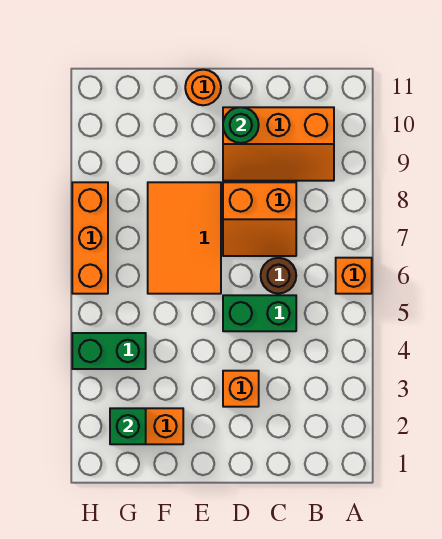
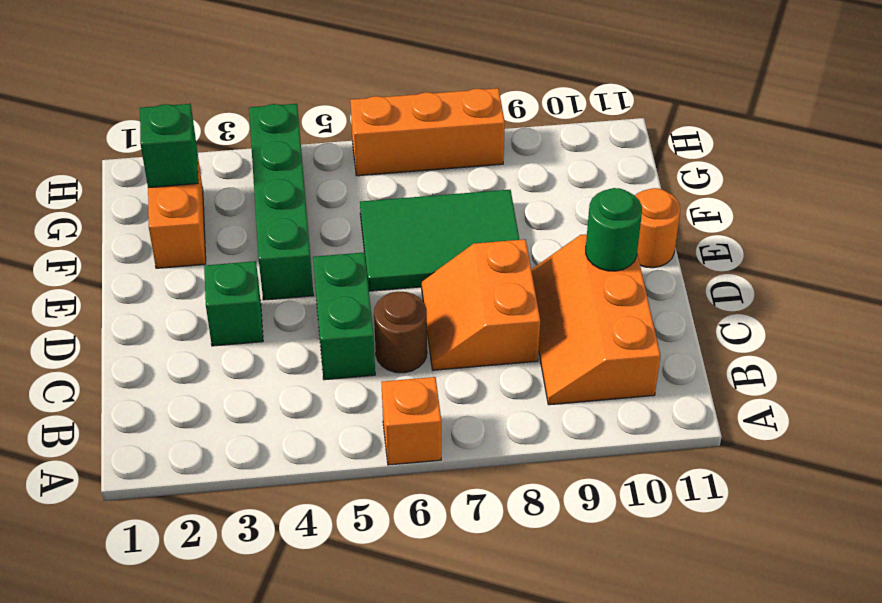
orange 1x1 brick [223,371,259,407] -> green 1x1 brick [204,261,263,346]
orange 2x3 tile [148,182,221,294] -> green 2x3 tile [360,190,519,291]
green 1x2 brick [72,333,146,369] -> green 1x4 brick [249,104,313,300]

